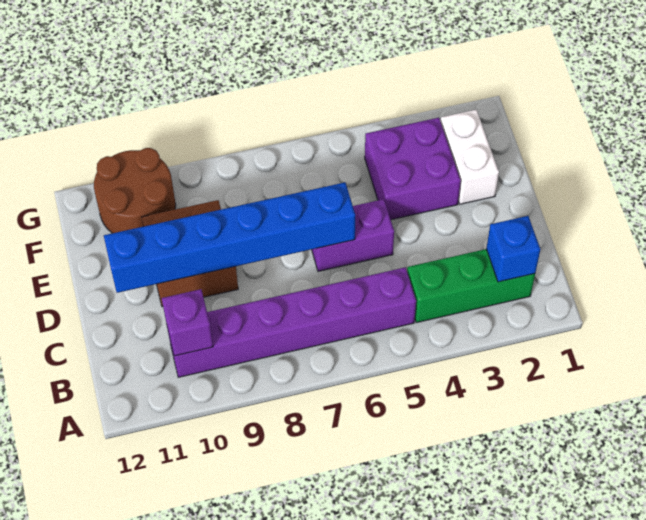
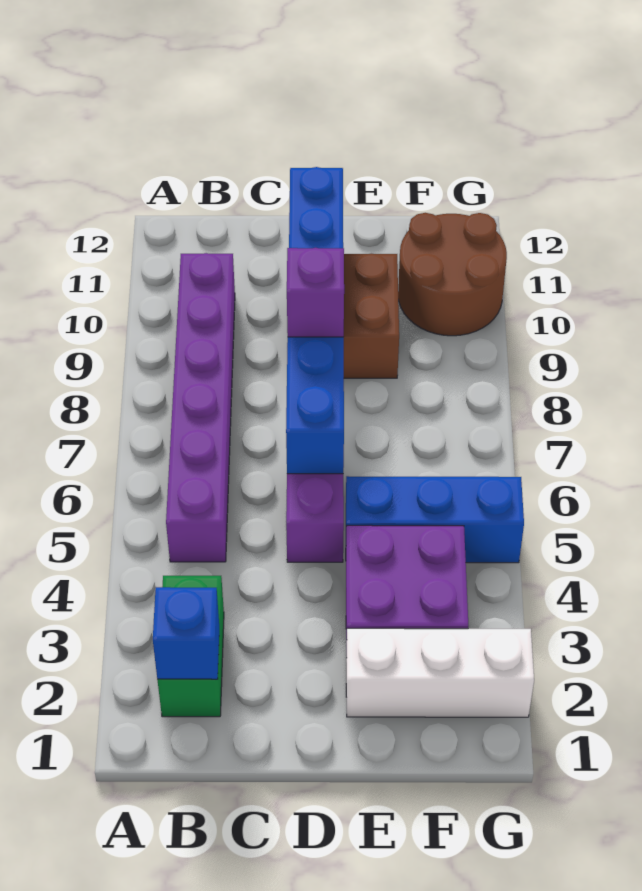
green 1x3 brick [407,249,535,323] -> green 1x2 brick [157,576,224,717]
purple 1x1 brick [162,289,213,356] -> purple 1x1 brick moved to [287,248,344,337]
white 1x2 brick [441,110,499,204] -> white 1x3 brick [346,628,534,717]
none -> blue 1x3 brick [346,476,524,563]

